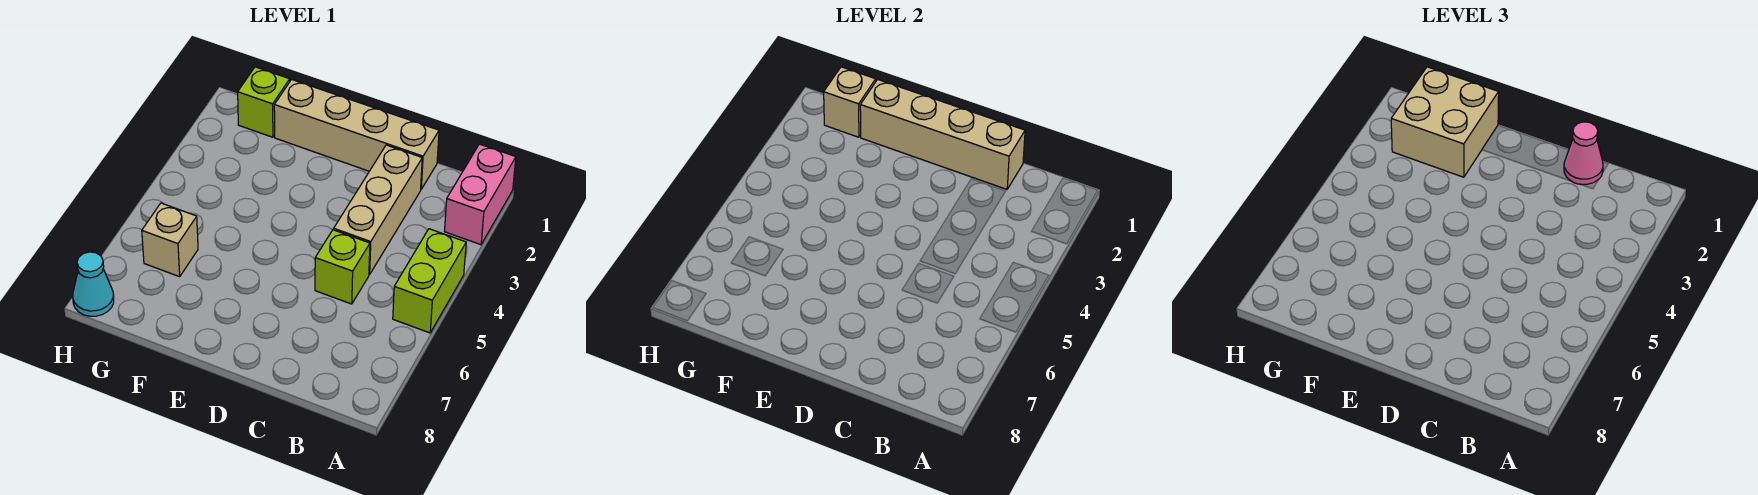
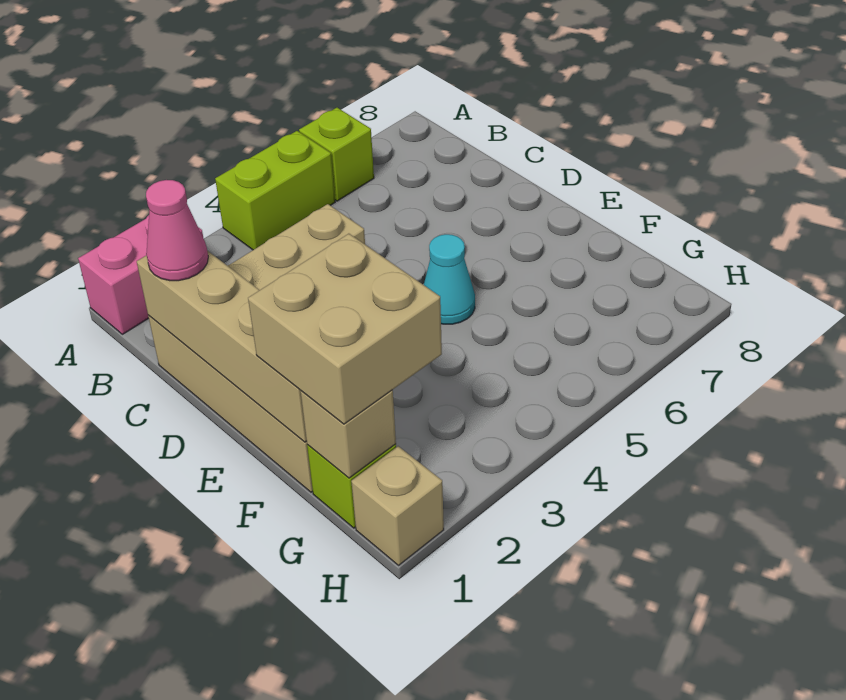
lime 1x1 brick [315,230,370,304] -> lime 1x1 brick moved to [299,108,374,201]
tan 1x1 brick [142,203,198,277] -> tan 1x1 brick moved to [351,446,444,565]
cyan 1x1 cone [73,252,114,316] -> cyan 1x1 cone moved to [424,234,475,324]

